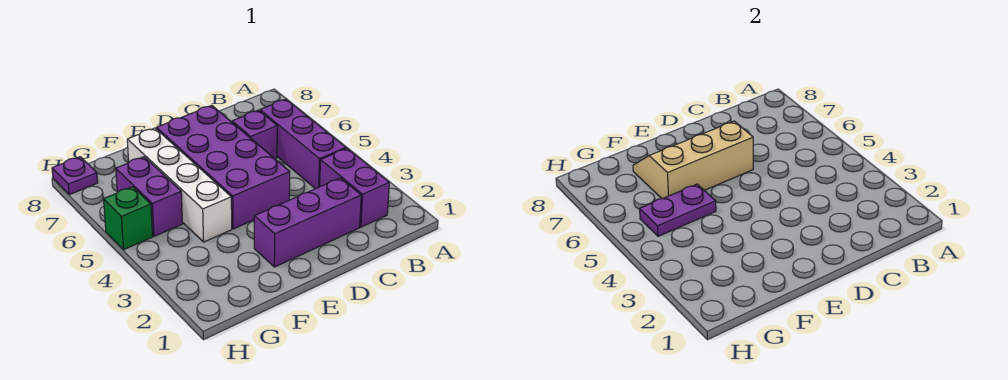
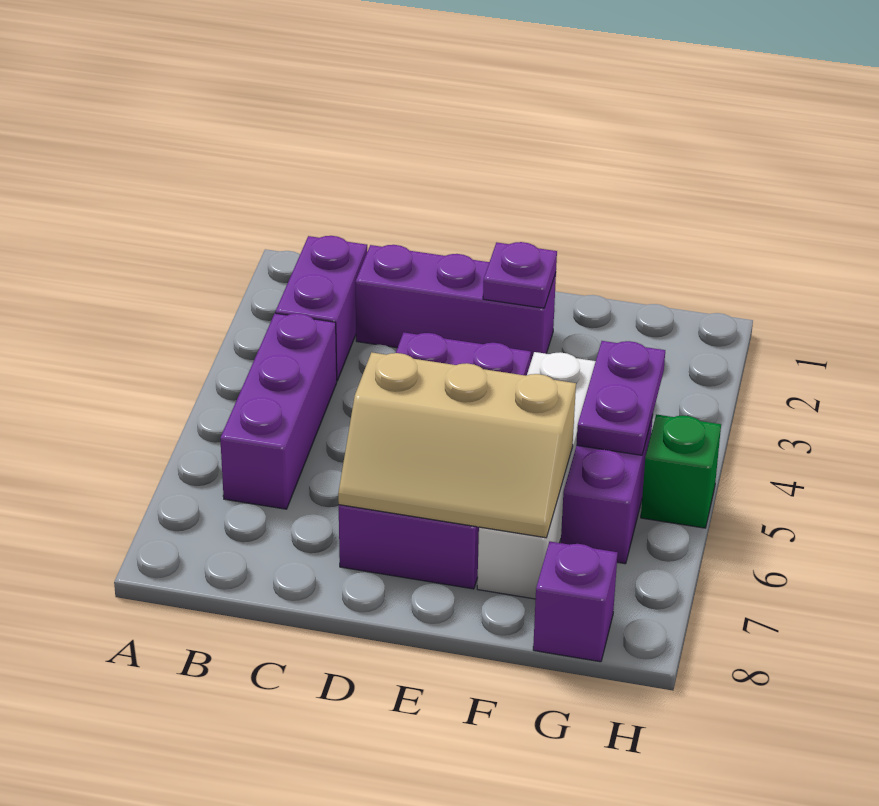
purple 1x1 brick [232,110,277,159] -> purple 1x1 brick moved to [533,542,618,662]
purple 1x2 plate [640,184,716,236] -> purple 1x2 plate turned to [576,341,665,455]
purple 1x1 plate [52,157,98,195] -> purple 1x1 plate moved to [483,242,557,308]

